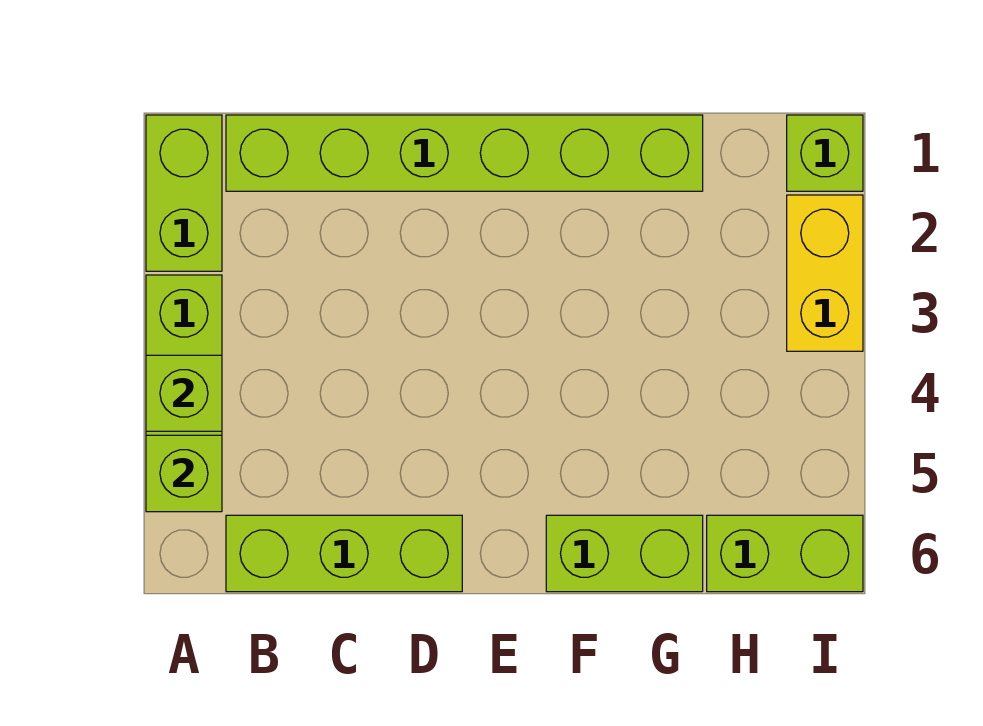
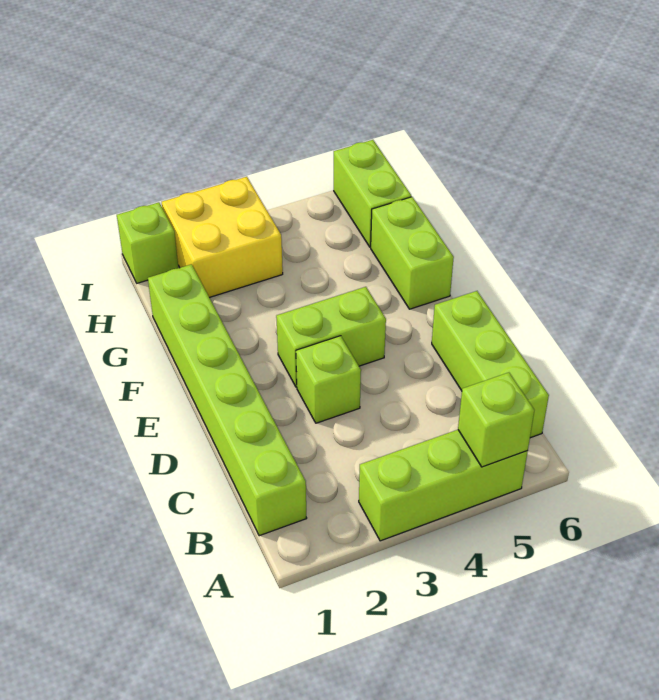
lime 1x2 brick [146,115,222,271] -> lime 1x2 brick moved to [276,287,386,387]
lime 1x1 brick [146,355,222,431] -> lime 1x1 brick moved to [296,336,361,423]
yellow 1x2 brick [787,195,863,351] -> yellow 2x2 brick [162,177,283,298]

